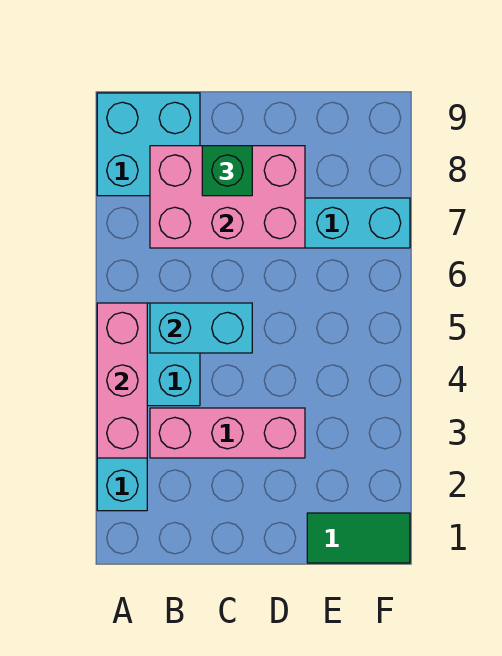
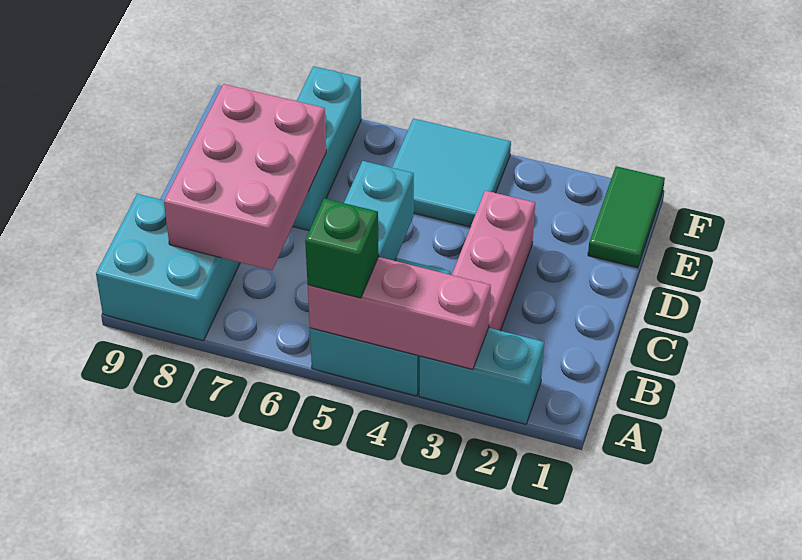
green 1x1 brick [202,146,252,196] -> green 1x1 brick moved to [305,198,378,298]
none -> cyan 2x2 tile [392,118,511,227]

